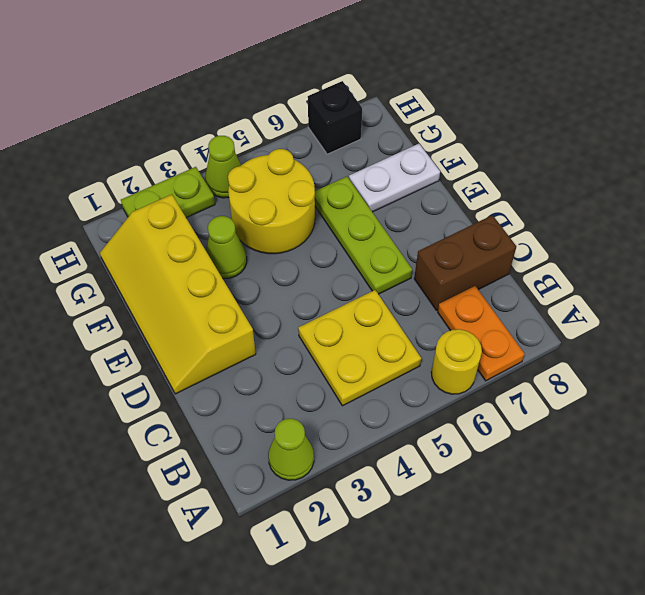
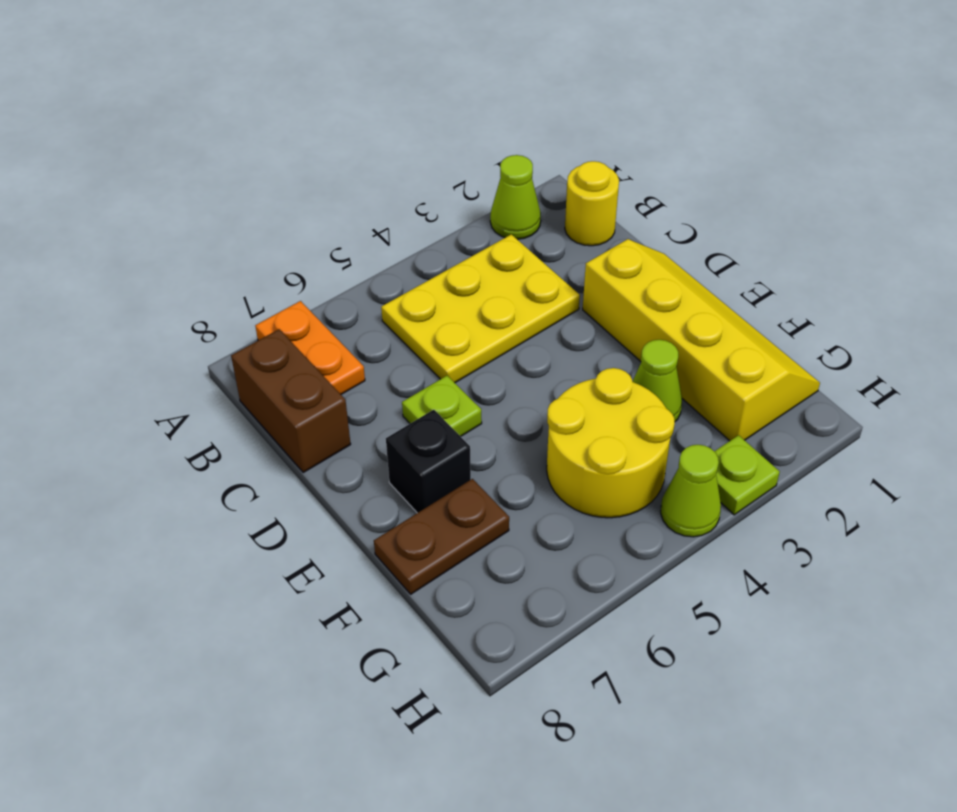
yellow 1x1 round brick [431,329,482,394] -> yellow 1x1 round brick moved to [565,161,619,246]
yellow 2x2 plate [298,290,421,406] -> yellow 2x3 plate [381,234,580,383]
brown 1x2 brick [414,215,516,310] -> brown 1x2 brick turned to [231,329,351,472]
lime 1x3 plate [315,177,412,294] -> lime 1x1 plate [402,376,482,437]
white 1x2 plate [349,144,440,212] -> brown 1x2 plate [374,479,509,594]
lime 1x2 plate [121,167,215,218] -> lime 1x1 plate [714,435,780,515]
black 1x1 brick [308,81,362,154] -> black 1x1 brick moved to [386,410,471,513]

